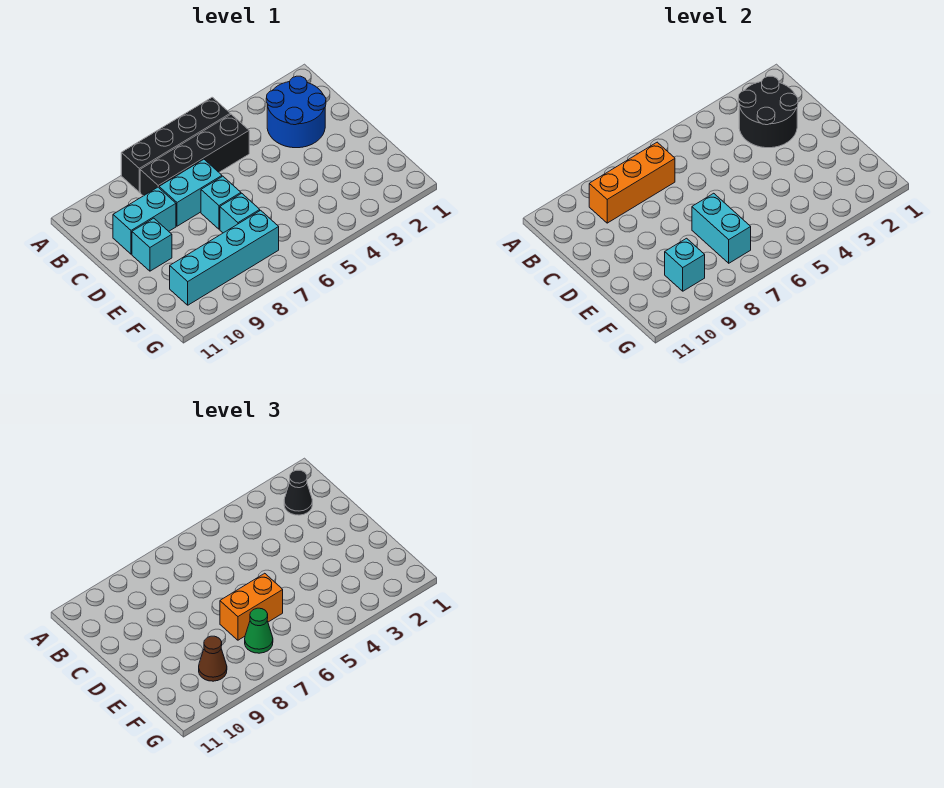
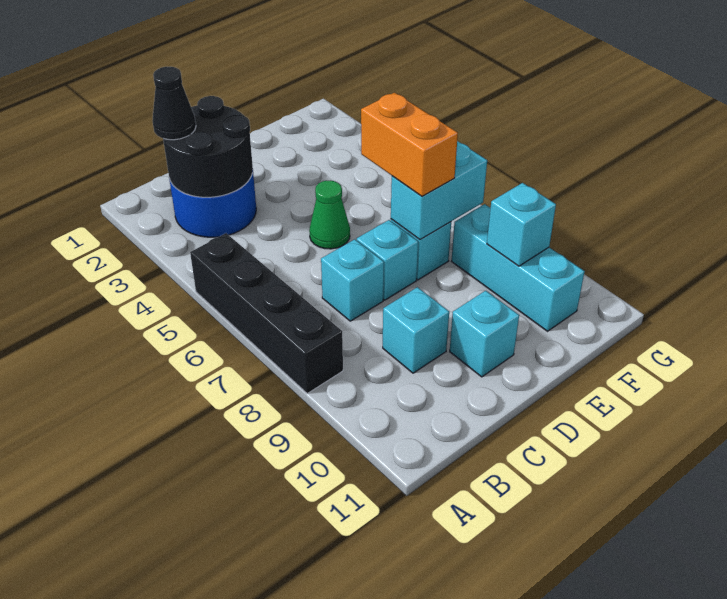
black 1x4 brick [140,114,249,196] -> none
orange 1x3 brick [589,142,675,223] -> none
cyan 1x2 brick [159,159,222,226] -> cyan 1x1 brick [321,239,384,321]
cyan 1x2 brick [113,187,176,254] -> cyan 1x1 brick [383,287,449,373]
cyan 1x4 brick [170,210,279,305] -> cyan 1x3 brick [452,204,585,331]
green 1x1 cone [245,608,273,653] -> green 1x1 cone moved to [309,181,350,249]
brown 1x1 cone [199,636,227,681] -> none

